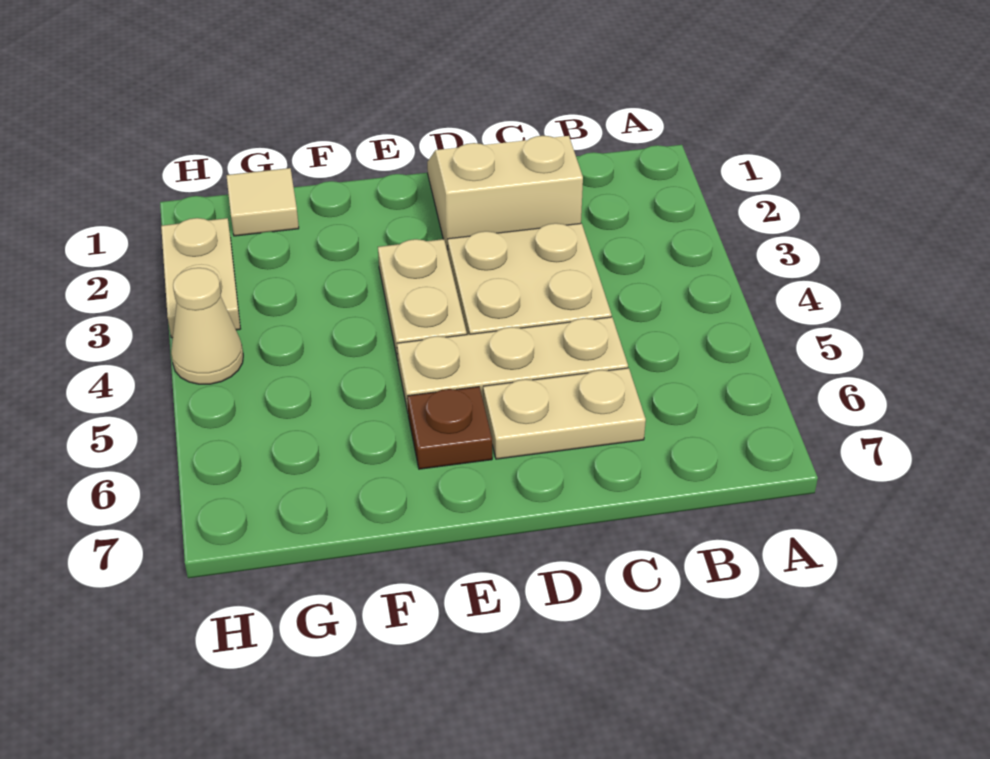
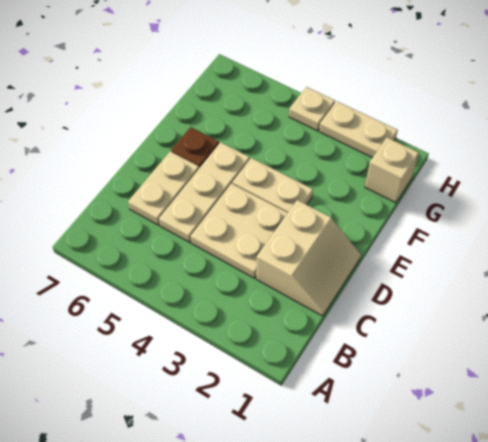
tan 1x1 tile [226,168,299,236] -> tan 1x1 brick [365,138,419,203]
tan 1x1 cone [171,268,243,384] -> tan 1x1 plate [289,87,335,131]

